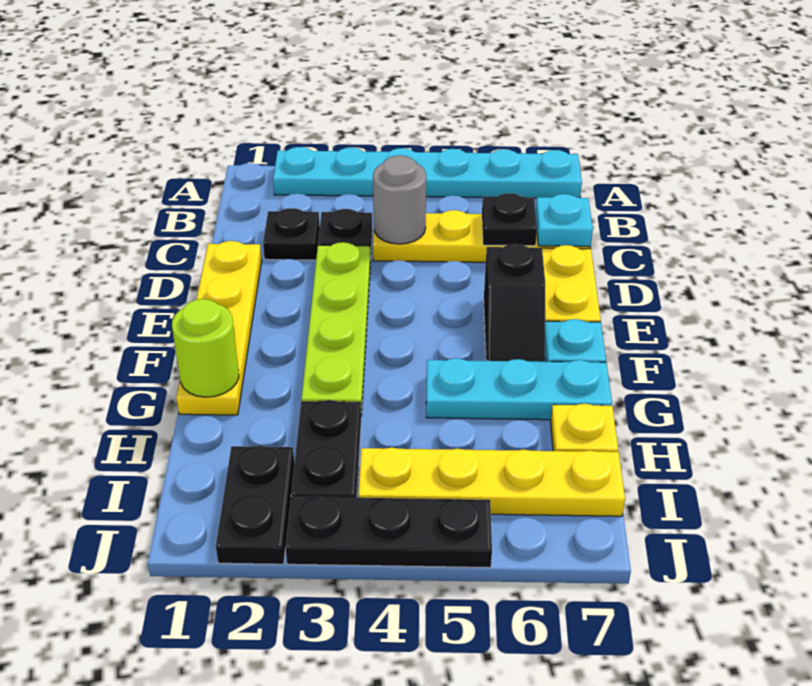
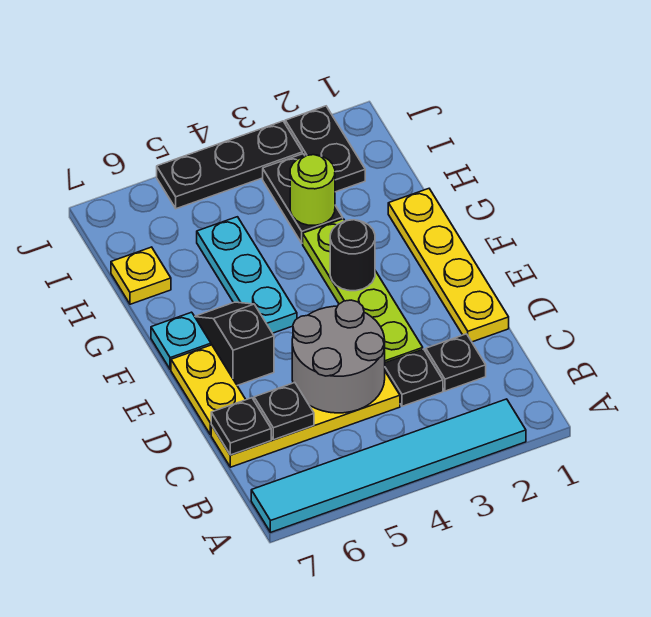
cyan 1x6 plate [273,147,582,198] -> cyan 1x6 tile [251,399,526,532]
grey 1x1 round brick [373,156,426,244] -> grey 2x2 round brick [292,300,385,413]
cyan 1x1 plate [536,194,593,247] -> black 1x1 plate [211,398,271,455]
none -> black 1x1 round brick [330,220,375,291]
lime 1x1 round brick [172,299,239,397] -> lime 1x1 round brick moved to [290,155,335,225]
cyan 1x3 plate [426,358,612,420] -> cyan 1x3 plate turned to [197,217,297,333]
yellow 1x4 plate [359,448,625,516] -> none

